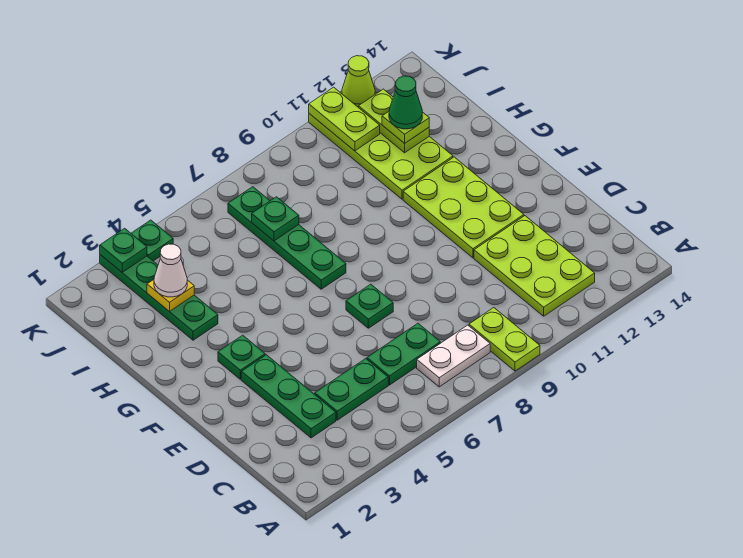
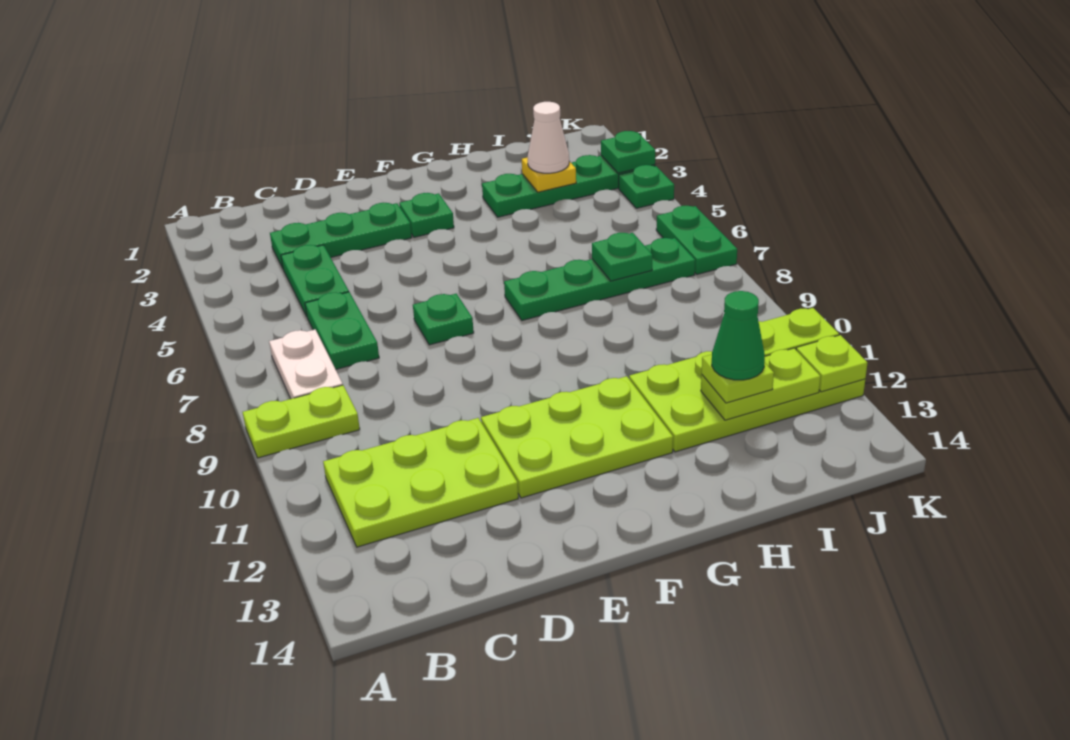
none -> green 1x2 plate [656,206,737,274]
lime 1x1 cone [342,56,375,108] -> lime 1x1 plate [796,335,868,392]

